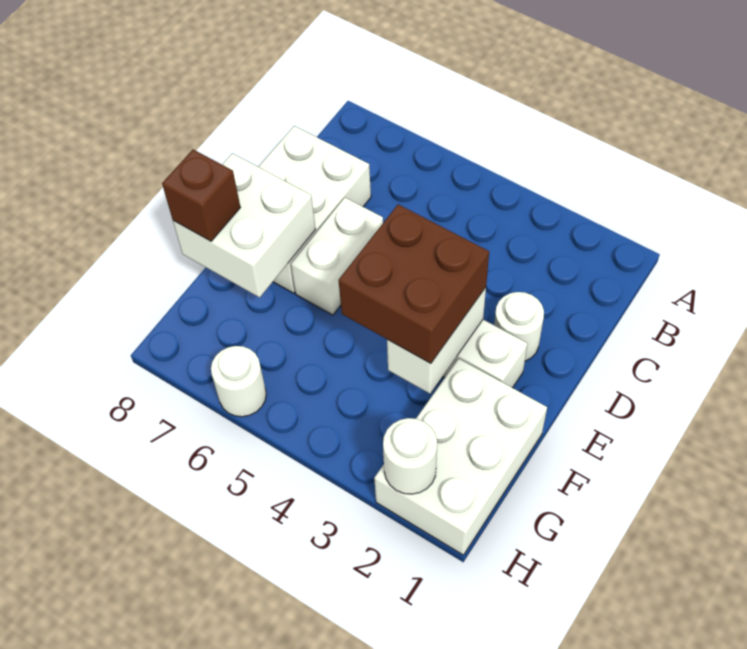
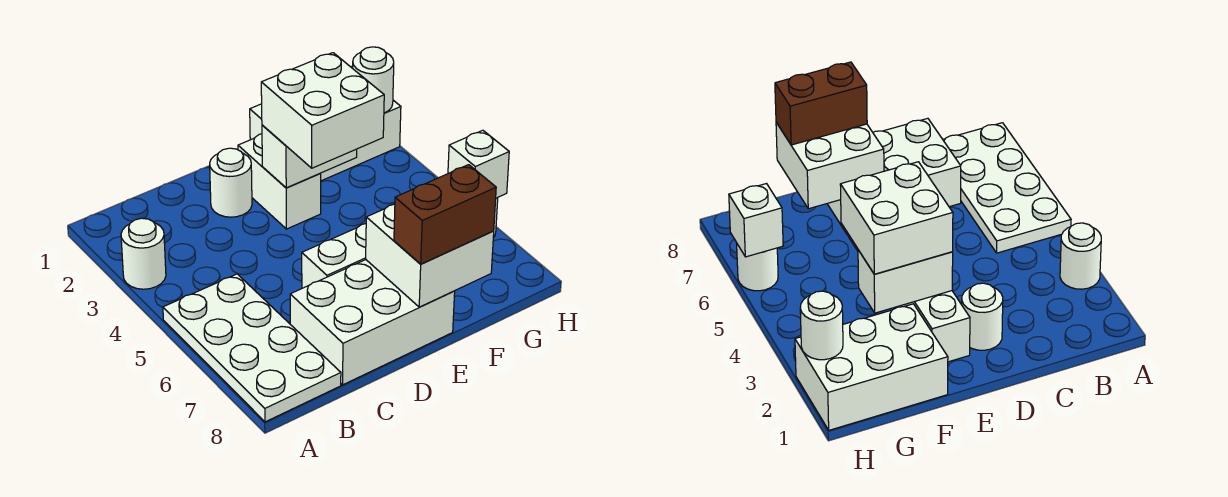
none -> white 1x1 round brick [121,218,166,289]
none -> white 2x4 plate [163,274,341,422]
brown 2x2 brick [339,204,489,364] -> white 2x2 brick [261,53,384,168]
brown 1x1 brick [162,150,240,241] -> brown 1x2 brick [394,165,496,264]
none -> white 1x1 brick [448,130,509,198]

